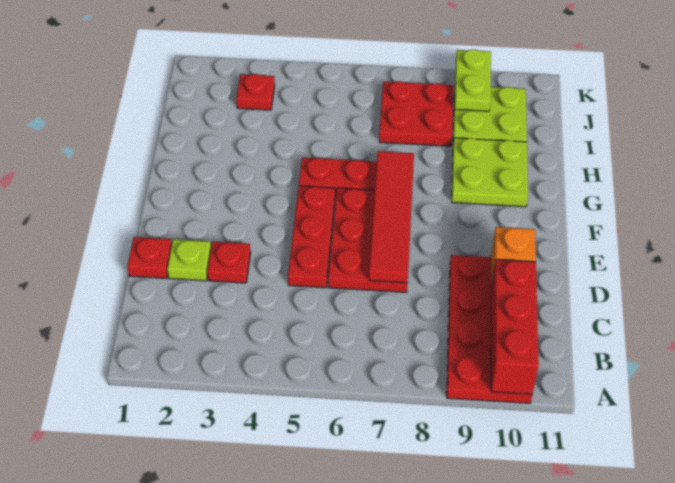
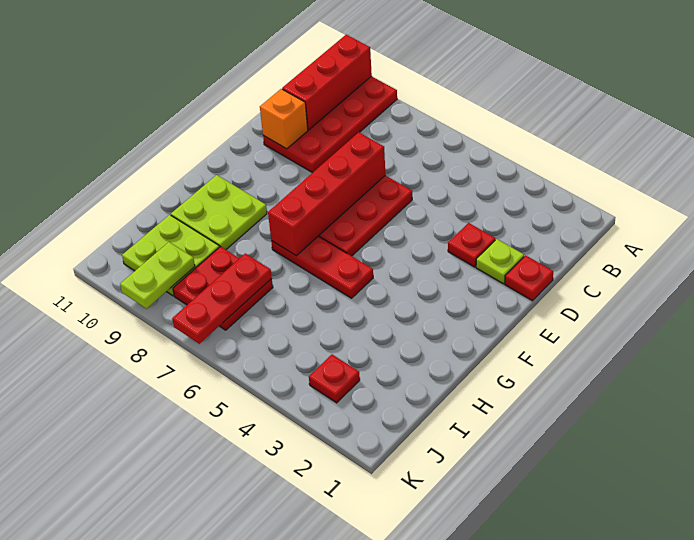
red 1x3 plate [288,186,335,288] -> red 1x3 plate moved to [172,254,272,344]
red 1x4 tile [369,151,414,283] -> red 1x4 brick [268,132,385,256]

